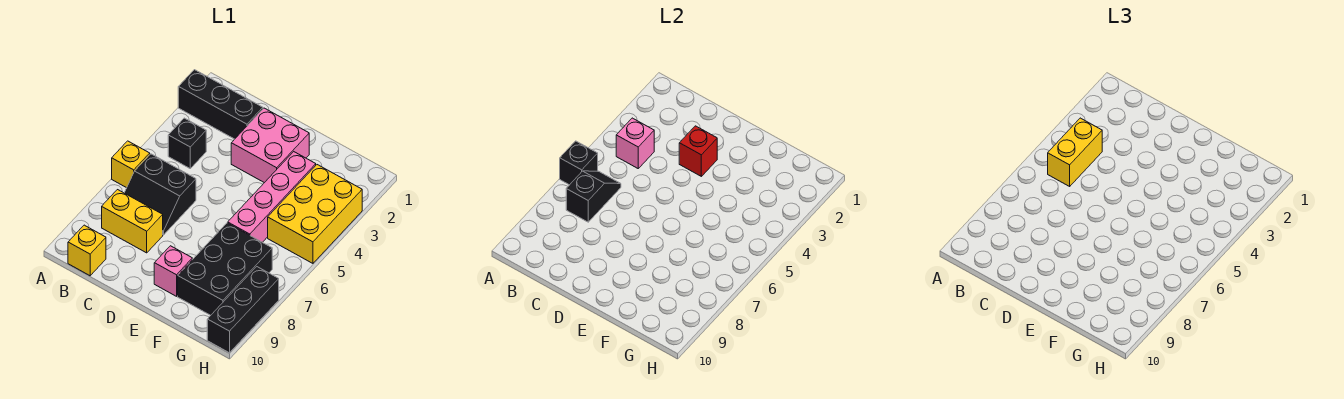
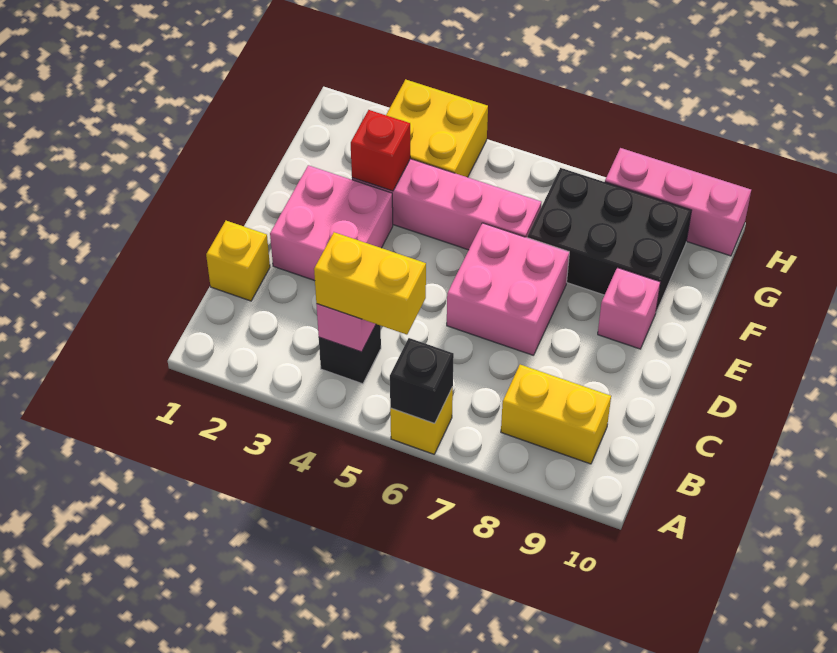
black 1x3 brick [178,70,263,139] -> none
black 2x2 slope [125,154,196,235] -> none
black 1x2 slope [566,171,621,222] -> none
yellow 1x2 brick [102,190,163,253] -> yellow 1x2 brick turned to [501,365,611,464]
yellow 1x1 brick [68,225,106,276] -> yellow 1x1 brick moved to [206,221,270,301]
red 1x1 brick [679,126,717,176] -> red 1x1 brick moved to [351,110,410,191]
none -> pink 2x2 brick [447,223,569,355]
yellow 2x3 brick [268,165,362,263] -> yellow 2x2 brick [386,79,488,177]
black 1x3 brick [207,267,279,353] -> pink 1x3 brick [605,148,751,256]

